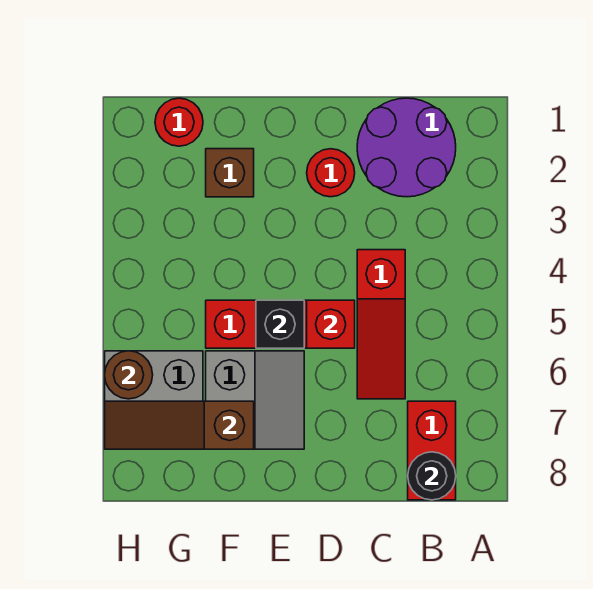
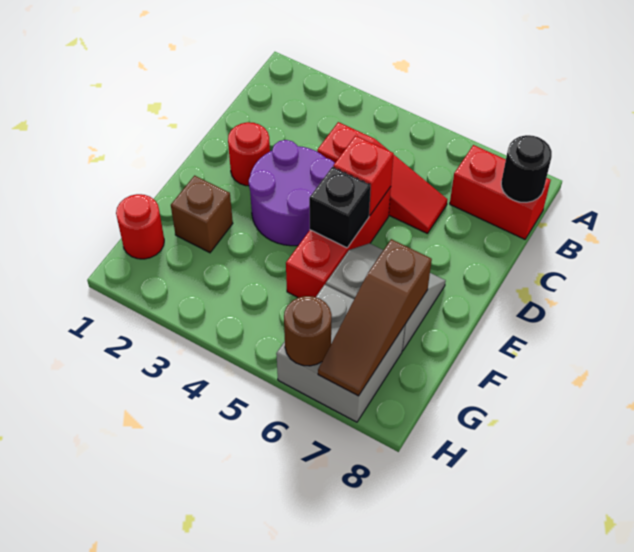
purple 2x2 round brick [357,98,456,197] -> purple 2x2 round brick moved to [249,140,335,246]

